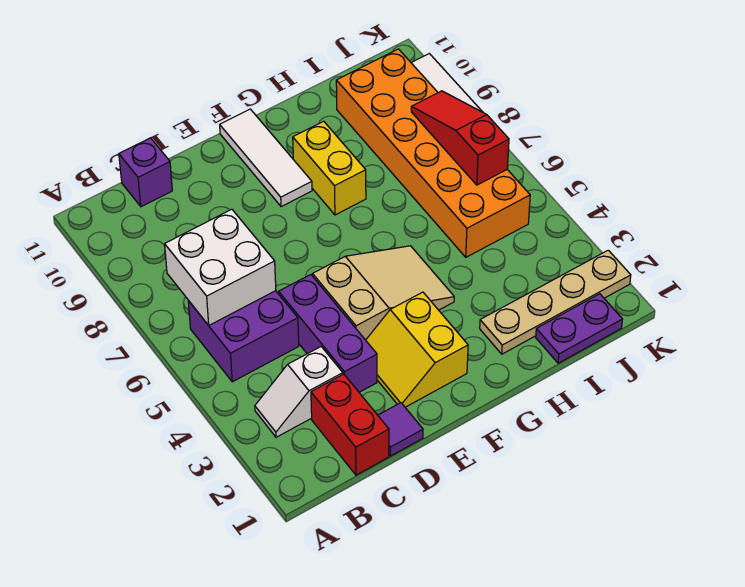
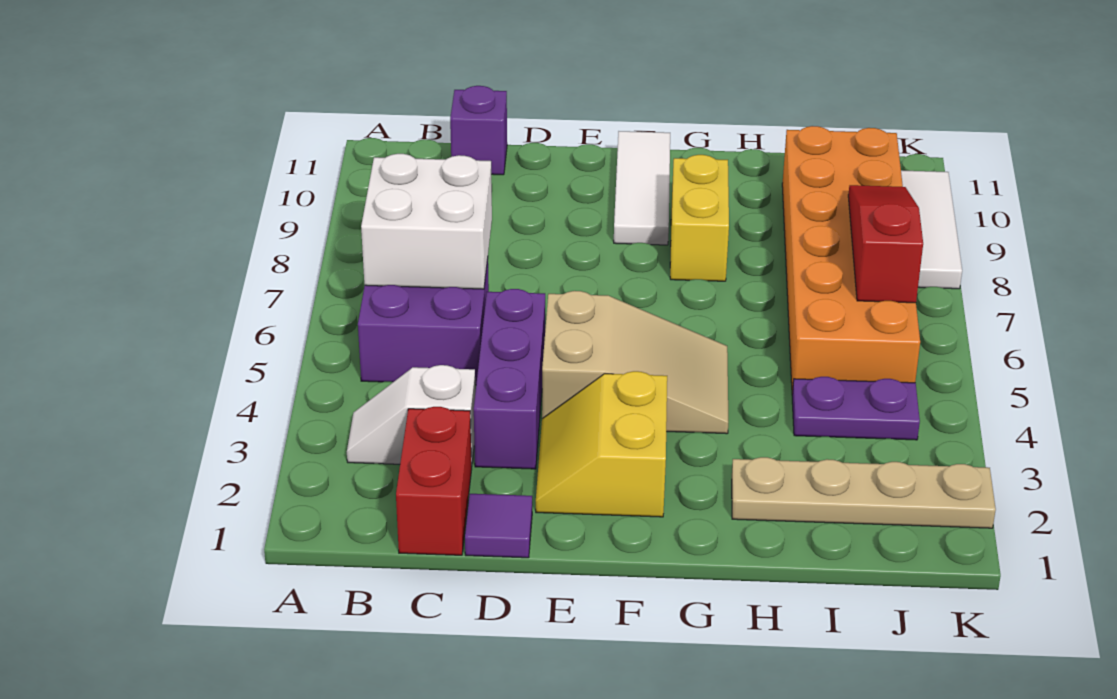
purple 1x2 plate [536,294,623,363] -> purple 1x2 plate moved to [792,377,920,440]

